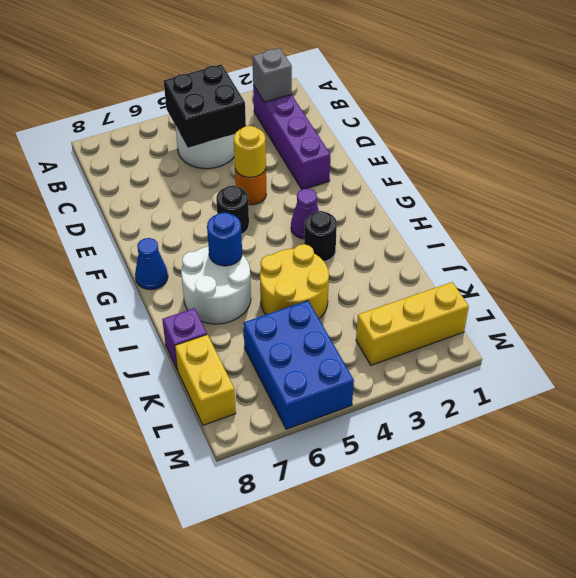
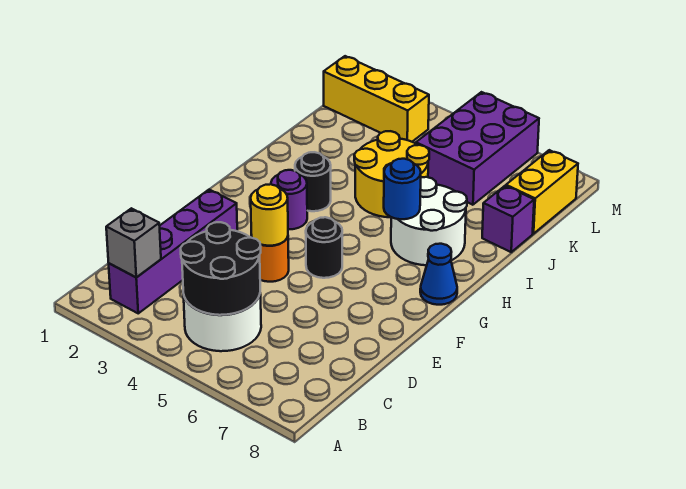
black 2x2 brick [164,64,246,148] -> black 2x2 round brick [181,222,261,315]
purple 1x1 cone [291,189,319,239] -> purple 1x1 round brick [271,170,307,229]
blue 2x3 brick [243,301,354,429] -> purple 2x3 brick [416,92,539,205]

